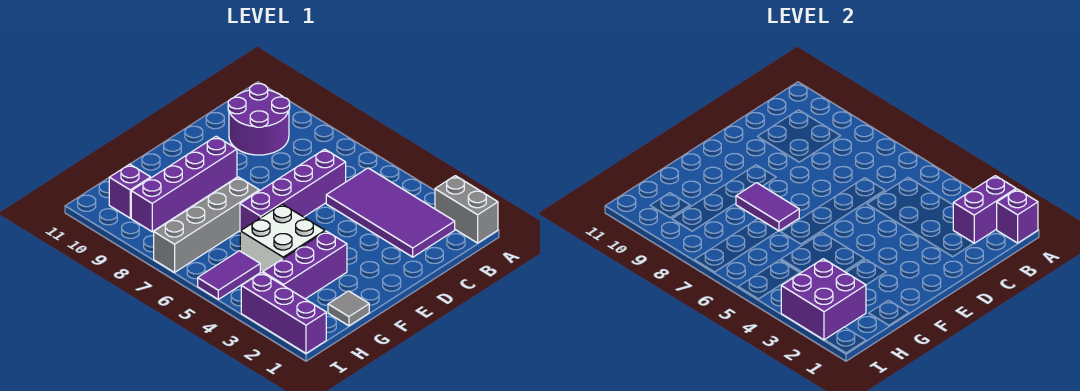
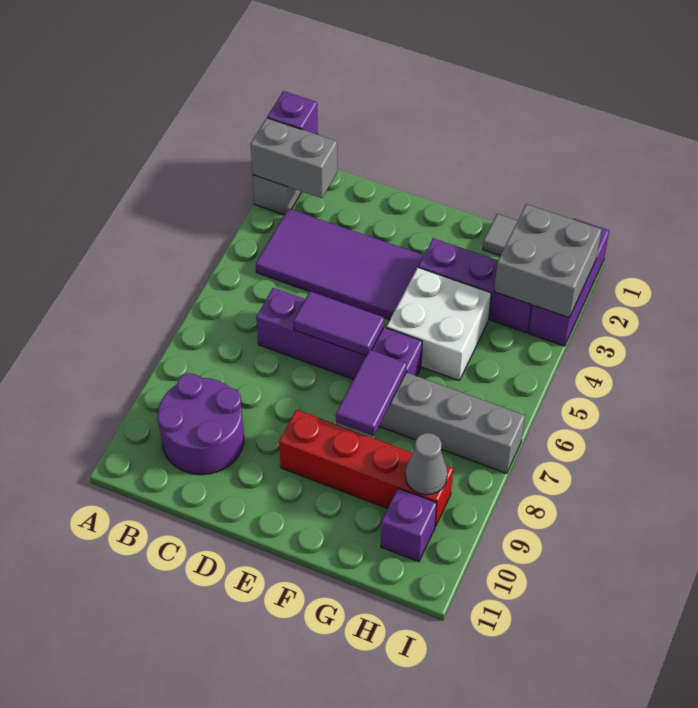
purple 1x2 brick [953,176,1016,243] -> grey 1x2 brick [250,118,337,198]
purple 2x4 tile [326,168,455,257] -> purple 2x4 tile turned to [256,209,424,320]
purple 1x4 brick [131,136,237,232] -> red 1x4 brick [279,410,453,527]
purple 2x2 brick [781,259,866,340] -> grey 2x2 brick [494,204,602,318]
purple 1x2 tile [198,251,260,299] -> purple 1x2 tile moved to [294,291,384,356]
none -> grey 1x1 cone [405,433,447,495]

